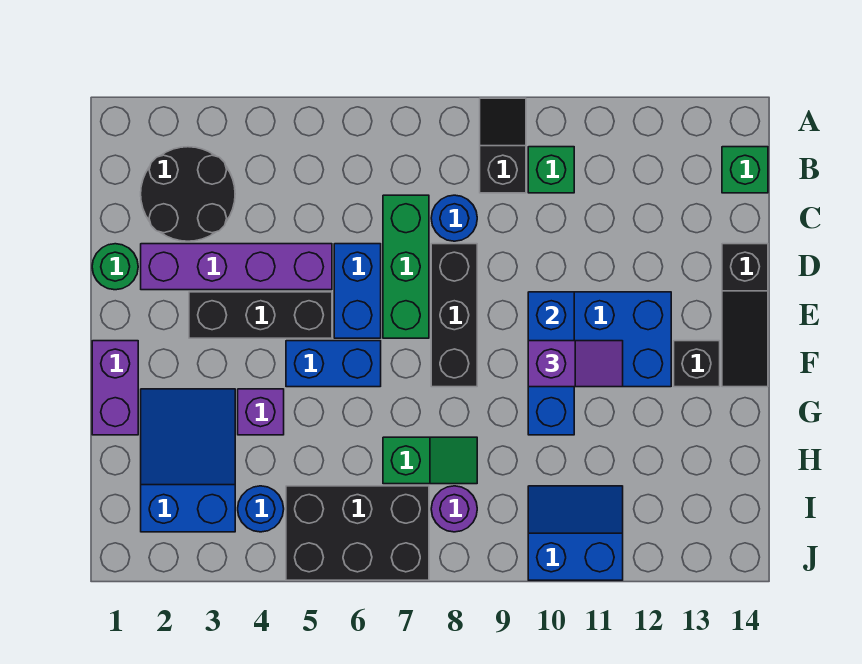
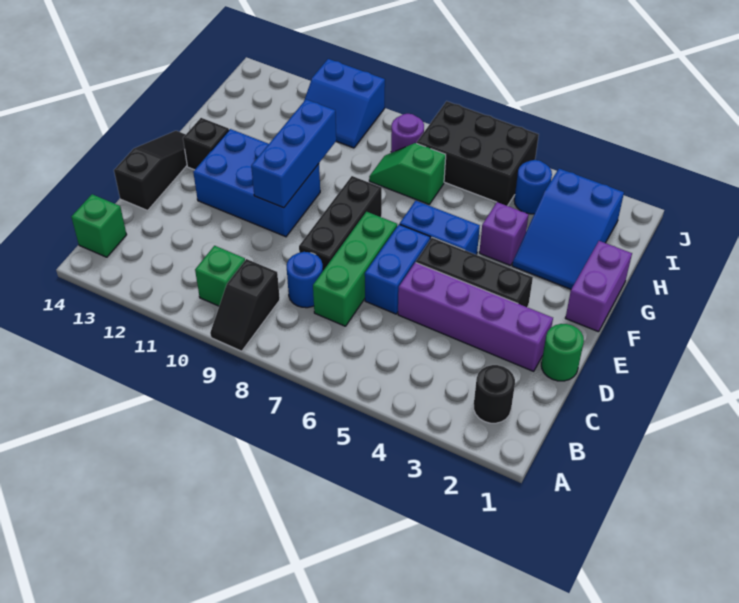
black 2x2 round brick [141,147,235,241] -> black 1x1 round brick [474,365,515,423]
purple 1x2 slope [528,341,623,387] -> none

